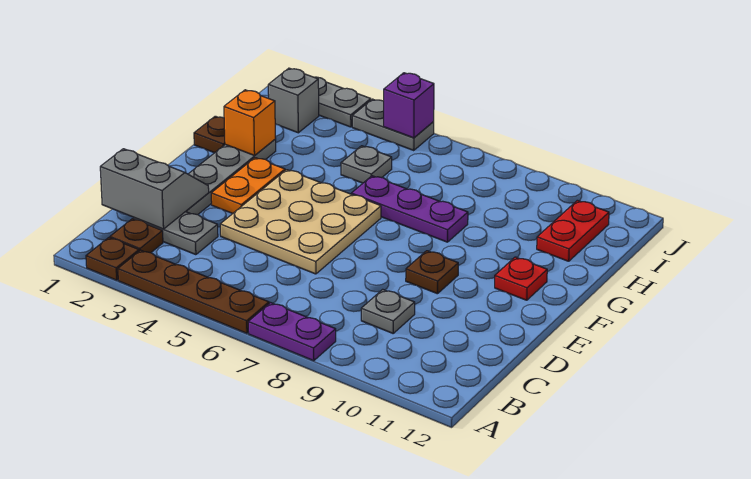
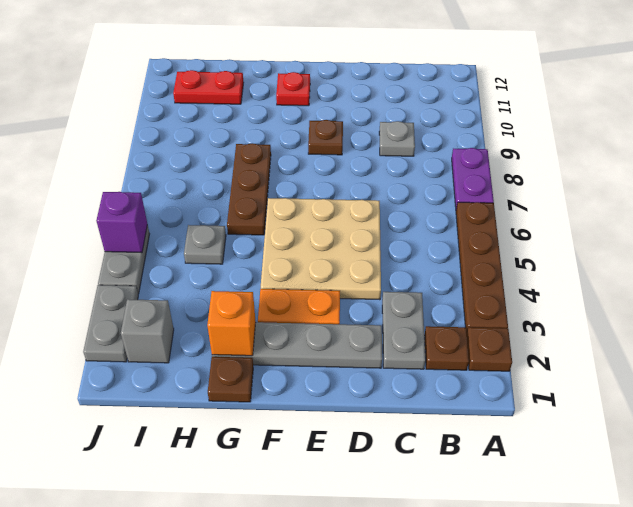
grey 2x2 slope [100,149,209,229] -> none
purple 1x3 plate [351,176,468,242] -> brown 1x3 plate [227,143,271,235]

